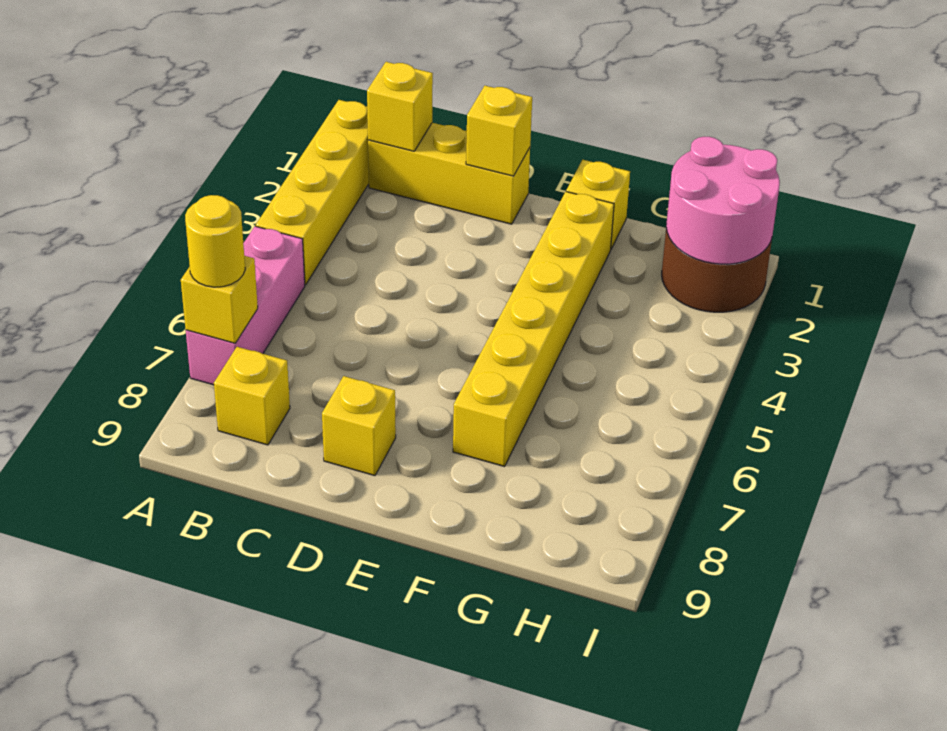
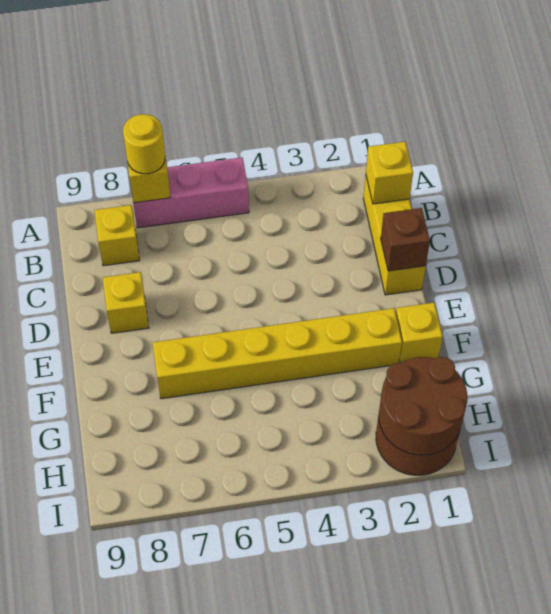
yellow 1x4 brick [256,100,369,285] -> none
yellow 1x1 brick [466,86,532,176] -> brown 1x1 brick [381,208,430,271]
pink 2x2 round brick [666,137,780,264] -> brown 2x2 round brick [379,357,467,455]

